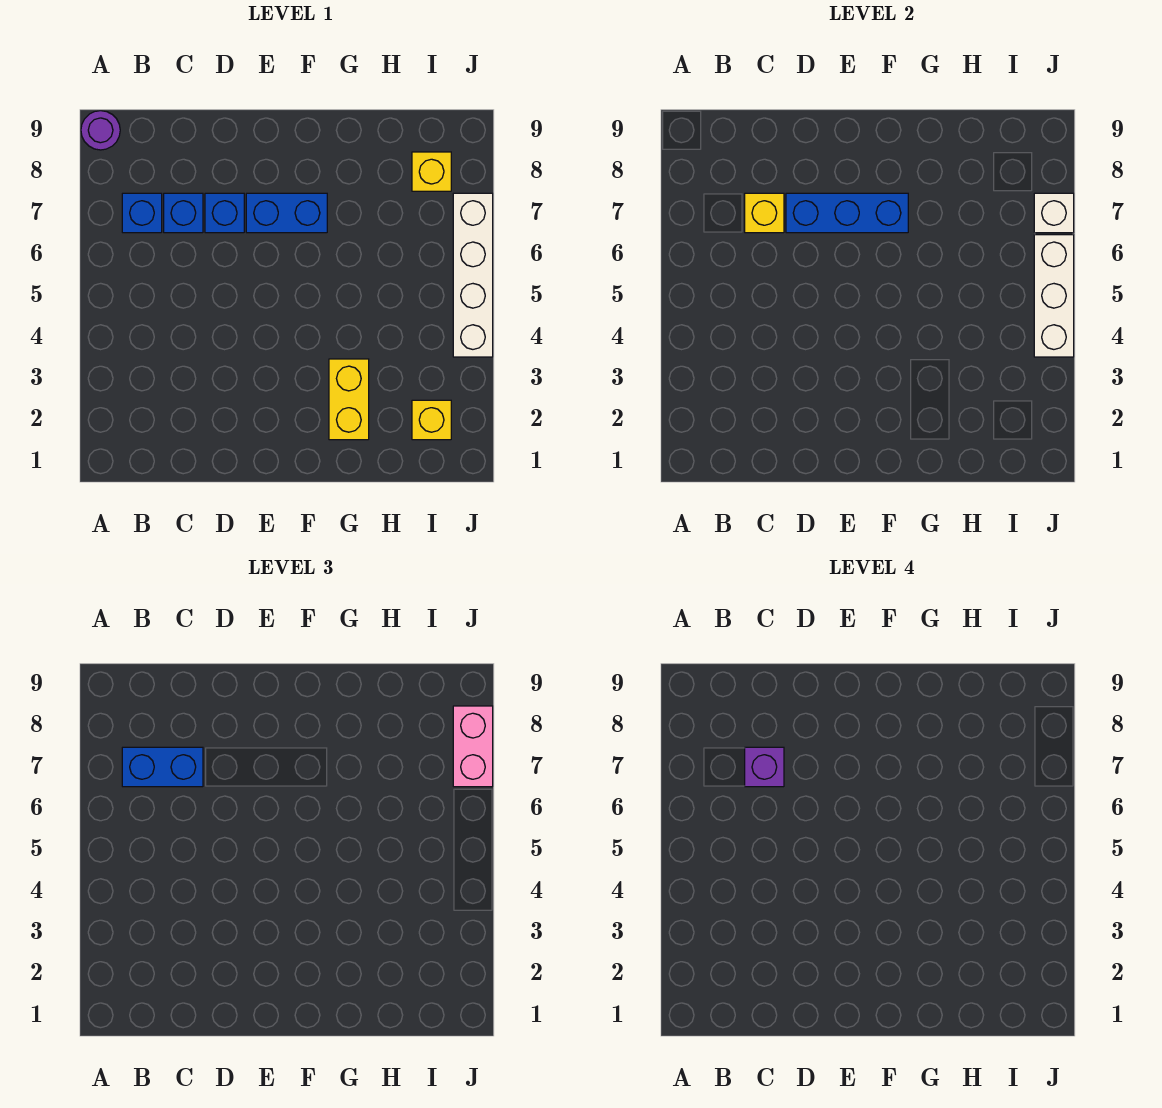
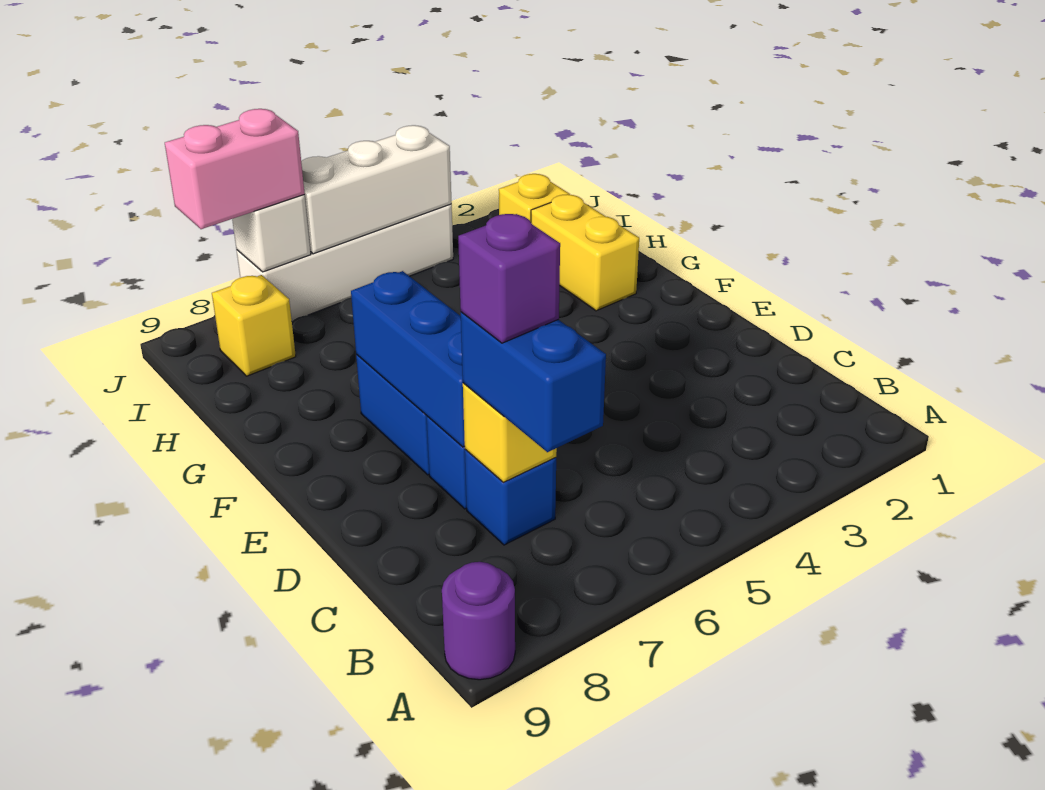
blue 1x1 brick [122,193,162,233] -> none
yellow 1x2 brick [329,359,369,440] -> yellow 1x2 brick turned to [531,194,639,311]

